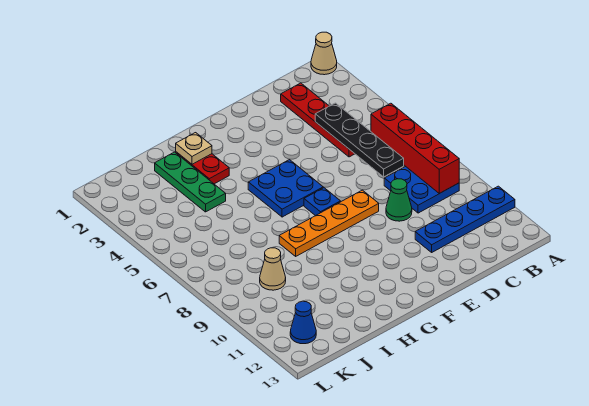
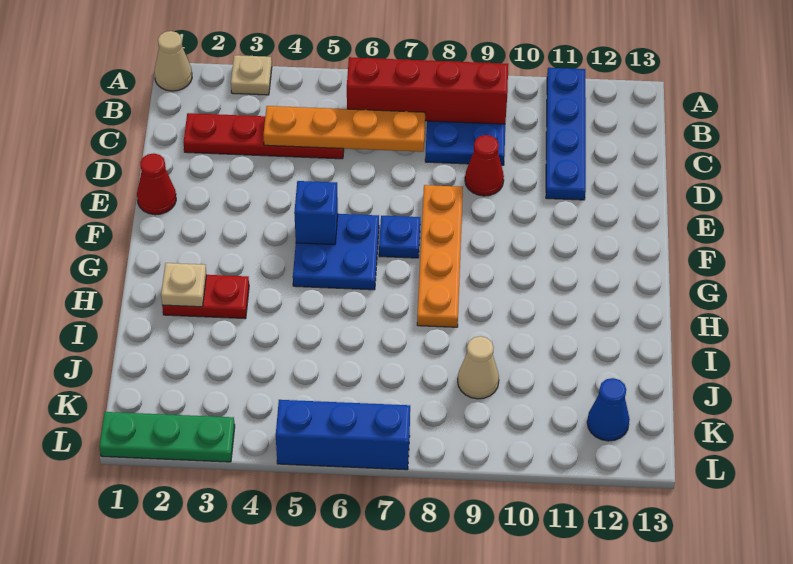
none -> tan 1x1 plate [231,55,272,95]
black 1x4 plate [315,103,404,177] -> orange 1x4 plate [263,106,425,152]
green 1x1 cone [386,179,412,221] -> red 1x1 cone [465,135,504,196]
none -> red 1x1 cone [137,153,176,215]
none -> blue 1x1 brick [294,181,338,245]
green 1x3 plate [155,152,226,212] -> green 1x3 plate moved to [99,412,235,462]
none -> blue 1x3 brick [276,400,410,470]

